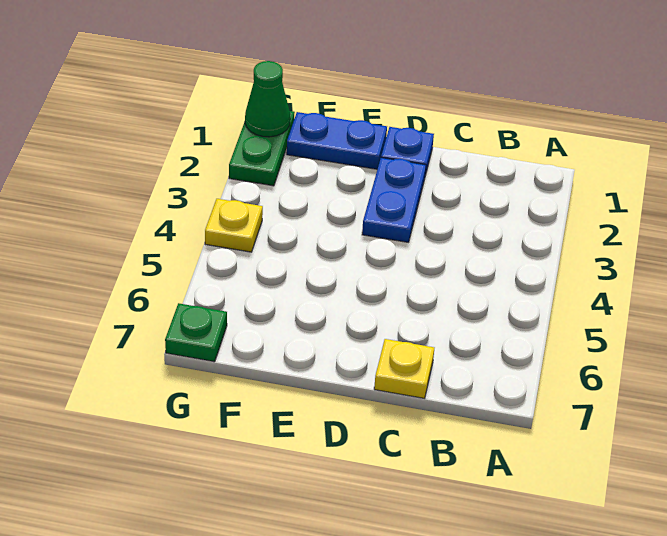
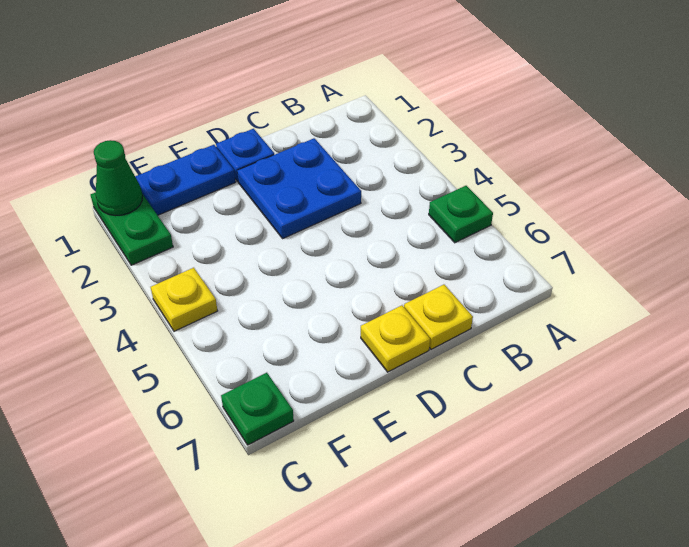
none -> green 1x1 plate [429,186,493,243]
blue 1x2 plate [362,158,426,242] -> blue 2x2 plate [237,138,361,238]
none -> yellow 1x1 plate [361,305,430,372]

